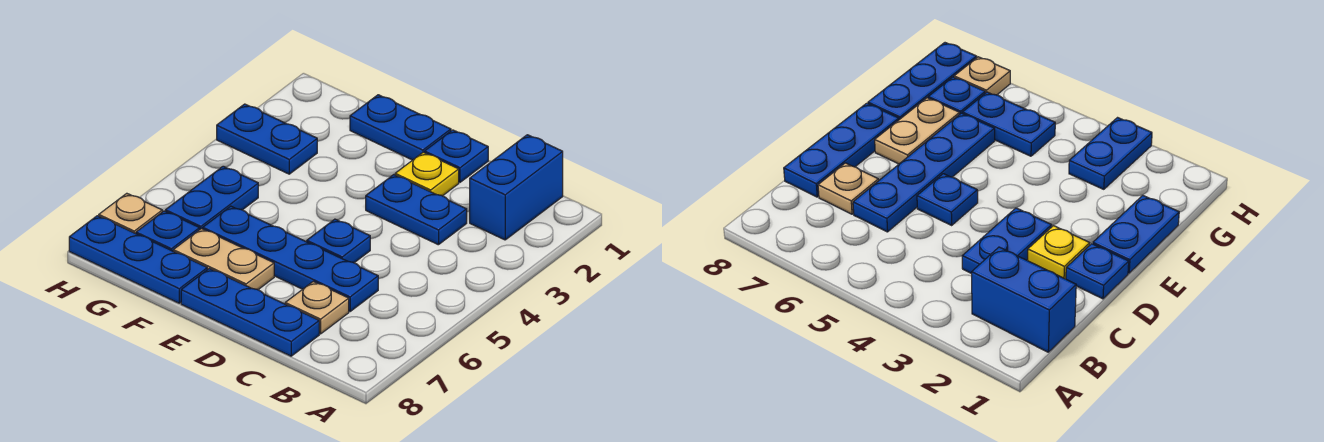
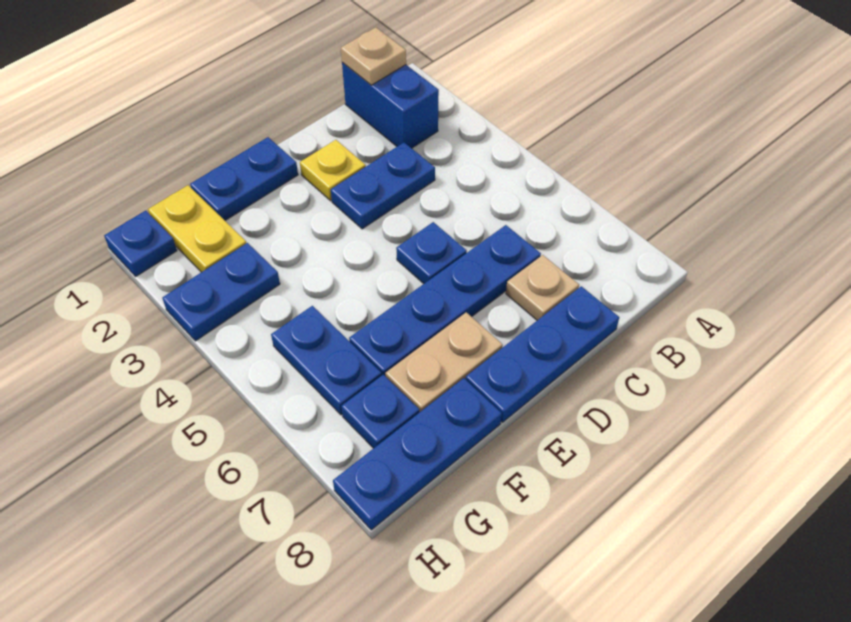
blue 1x1 plate [425,130,488,182] -> blue 1x1 plate moved to [104,211,177,276]
none -> yellow 1x2 plate [148,185,246,272]
tan 1x1 plate [99,193,162,234] -> tan 1x1 plate moved to [341,27,406,85]

